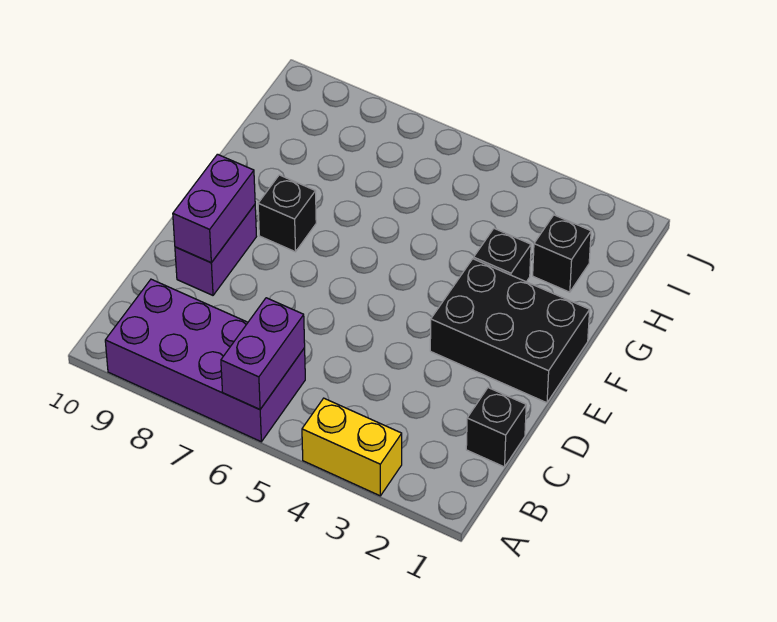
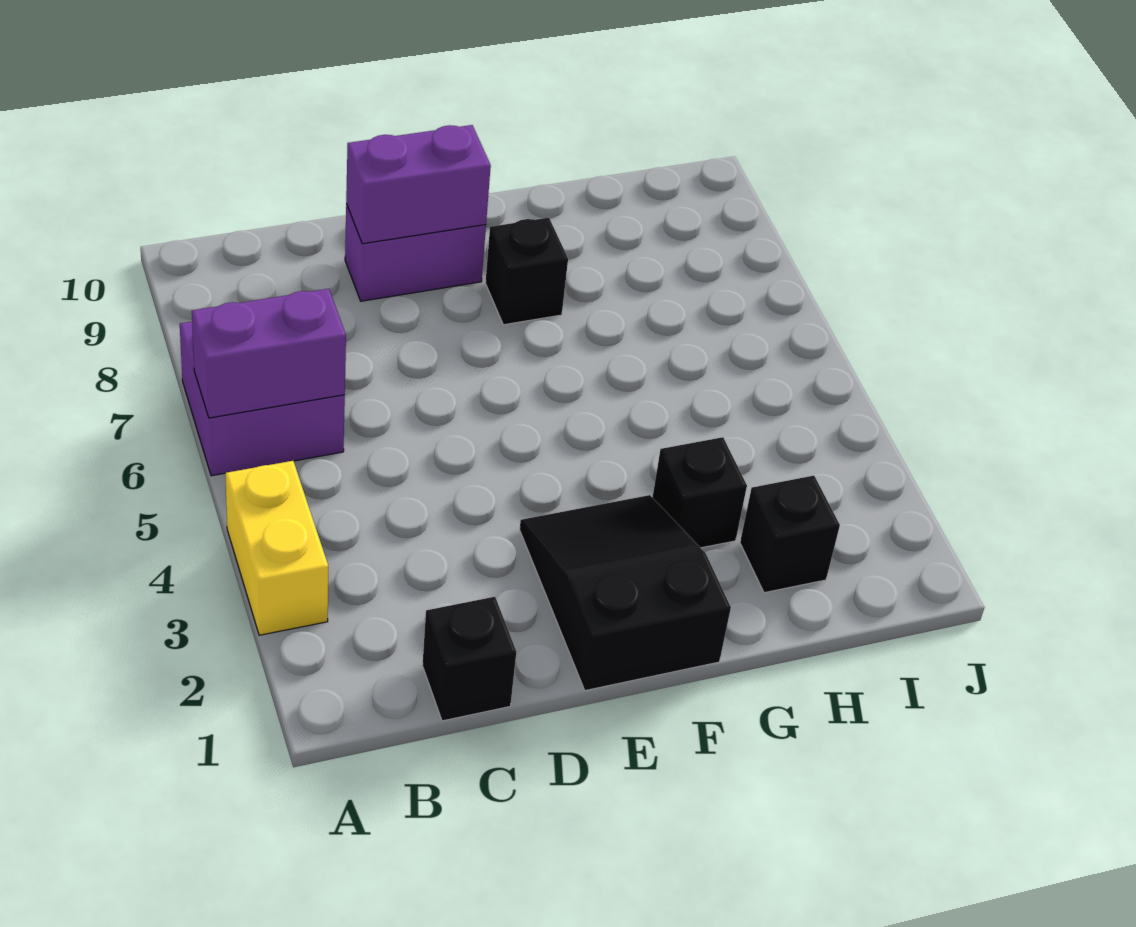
purple 2x4 brick [105,279,305,442] -> purple 2x2 brick [180,322,345,476]
black 2x3 brick [430,259,590,403] -> black 2x3 slope [520,495,731,691]

